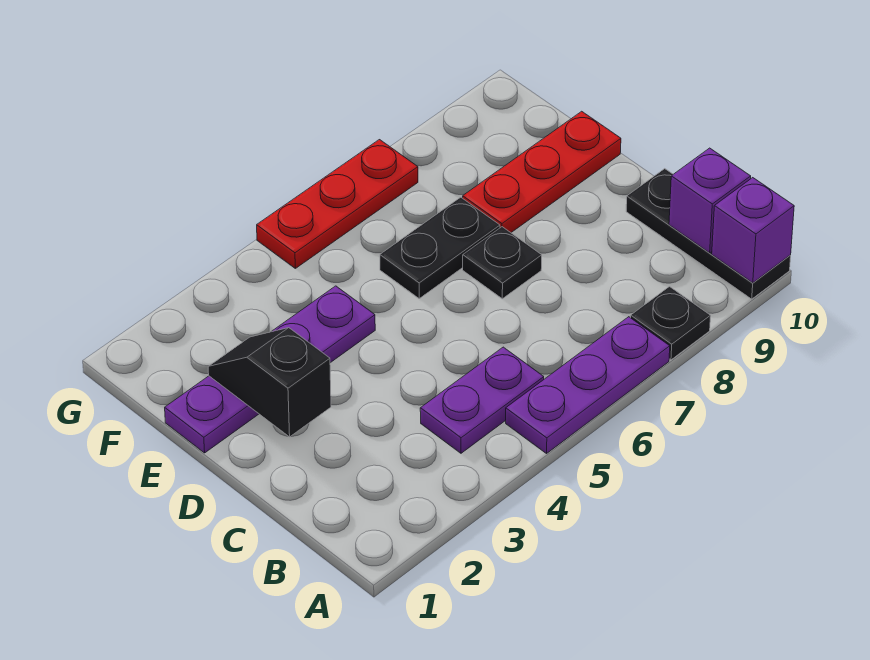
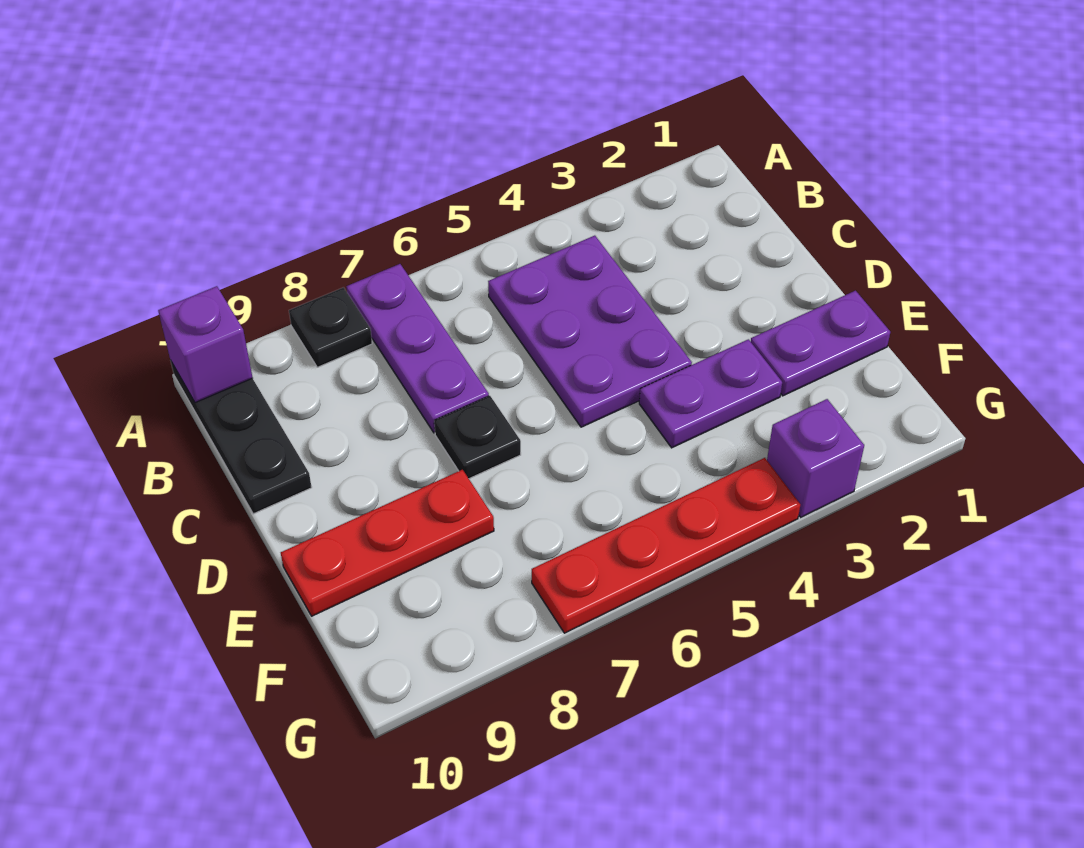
purple 1x3 plate [506,317,670,453] -> purple 1x3 plate turned to [346,264,489,433]
purple 1x2 plate [420,347,544,453] -> purple 2x3 plate [488,236,692,427]
purple 1x1 brick [669,148,751,253] -> purple 1x1 brick moved to [767,399,864,517]
black 1x2 slope [208,328,331,437] -> none
black 1x2 plate [380,197,500,298] -> none
red 1x3 plate [257,140,418,268] -> red 1x4 plate [532,458,800,633]

